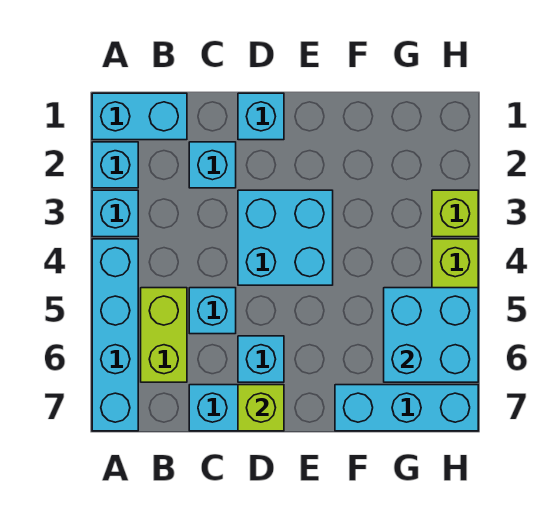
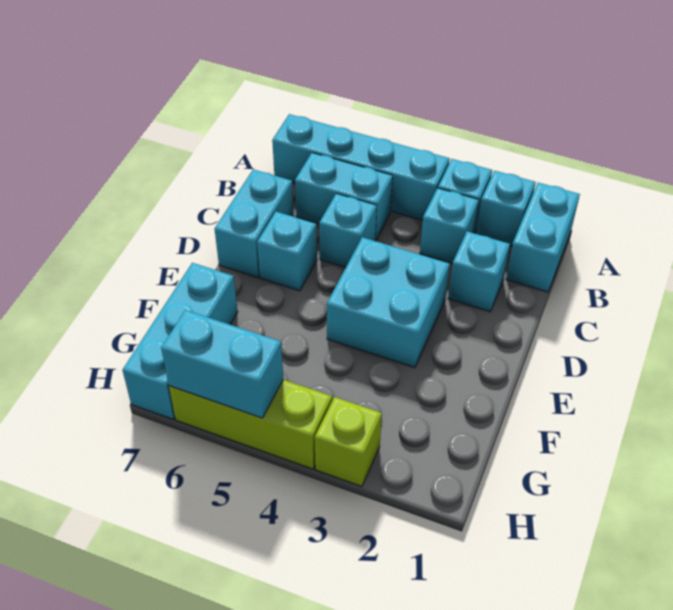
lime 1x2 brick [141,288,187,382] -> cyan 1x2 brick [295,153,393,241]
cyan 1x1 brick [238,93,284,140] -> cyan 1x1 brick moved to [420,188,479,264]
lime 1x1 brick [238,385,284,431] -> none
cyan 2x2 brick [384,288,478,382] -> cyan 1x2 brick [161,310,283,418]

